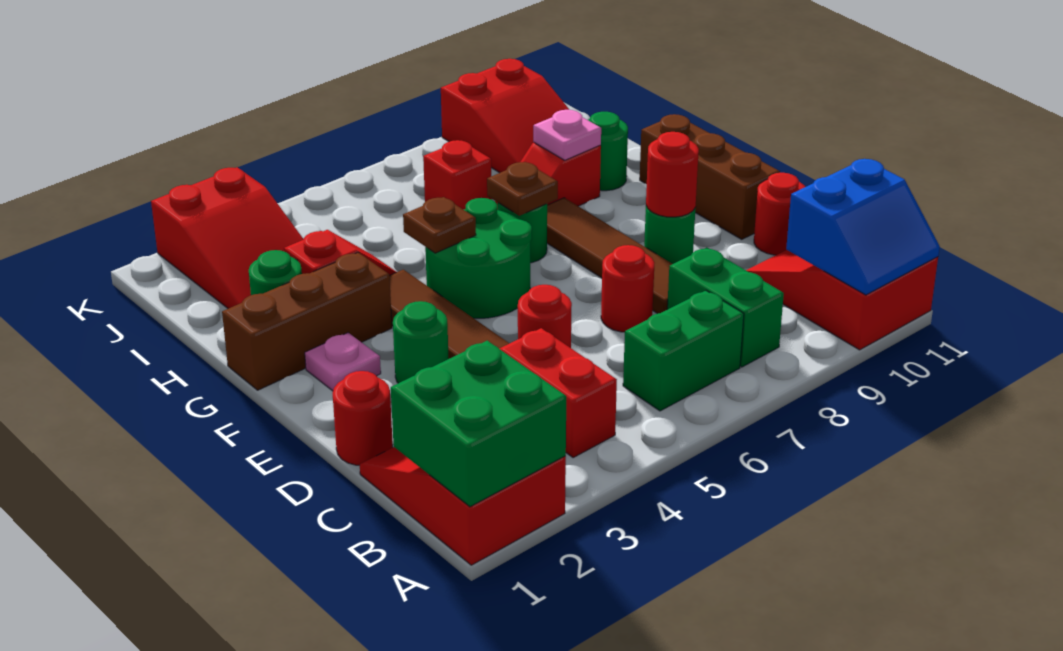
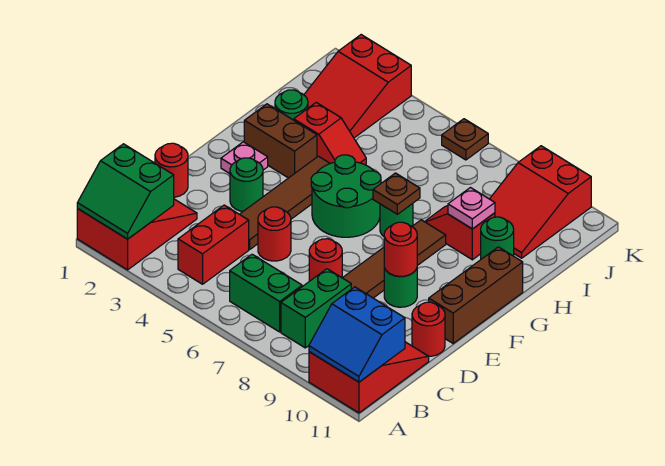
green 2x2 brick [391,341,566,507] -> green 2x2 slope [77,144,174,239]
brown 1x3 brick [222,253,392,390] -> brown 1x2 brick [244,104,317,178]
brown 1x1 plate [403,197,476,253] -> brown 1x1 plate moved to [442,119,488,160]
red 1x1 brick [423,140,492,210] -> none

